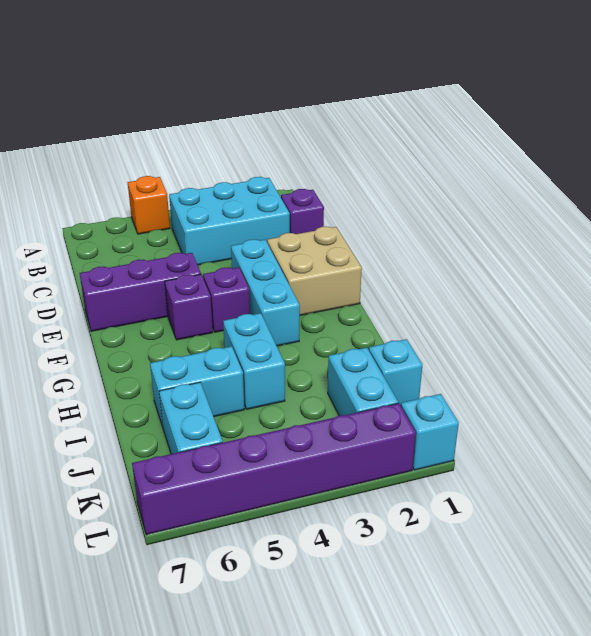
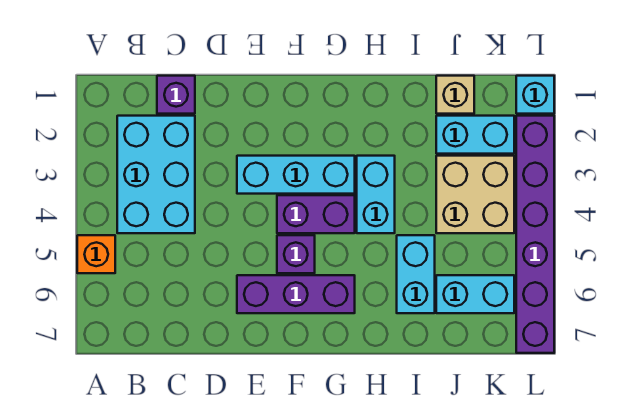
tan 2x2 brick [267,227,362,315] -> tan 2x2 brick moved to [436,156,514,233]
purple 1x3 brick [80,253,201,331] -> purple 1x3 brick turned to [237,275,355,313]
purple 1x1 brick [203,267,250,332] -> purple 1x2 brick [277,195,355,233]
cyan 1x2 brick [223,313,285,409] -> cyan 1x2 brick turned to [357,156,395,233]
cyan 1x1 brick [369,339,422,405] -> tan 1x1 brick [436,76,474,114]

